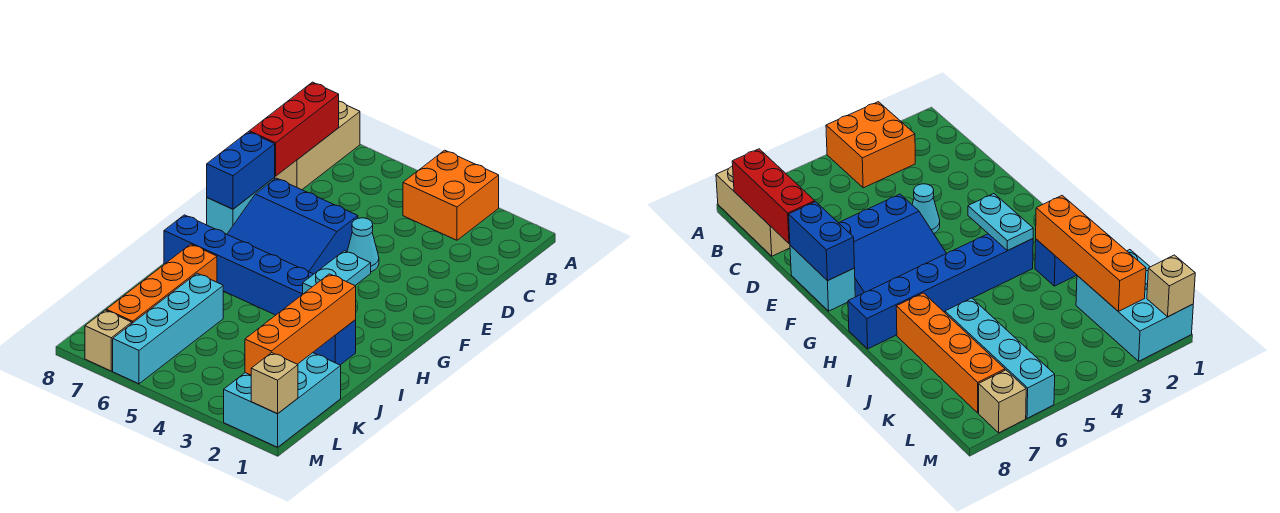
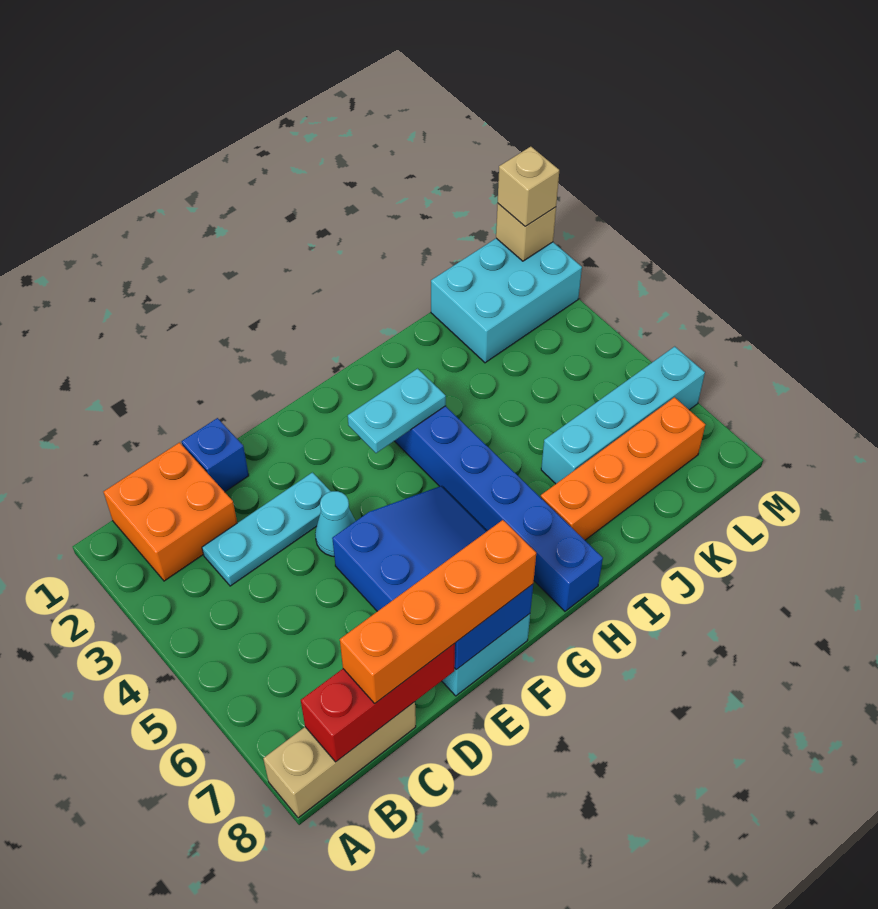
orange 2x2 brick [403,150,499,240] -> orange 2x2 brick moved to [104,443,237,581]
none -> cyan 1x3 plate [202,472,331,586]
blue 1x1 brick [313,320,356,365] -> blue 1x1 brick moved to [182,418,249,492]
orange 1x4 brick [245,274,356,375] -> orange 1x4 brick moved to [340,520,536,703]
tan 1x1 brick [85,310,132,371] -> tan 1x1 brick moved to [498,147,559,226]

